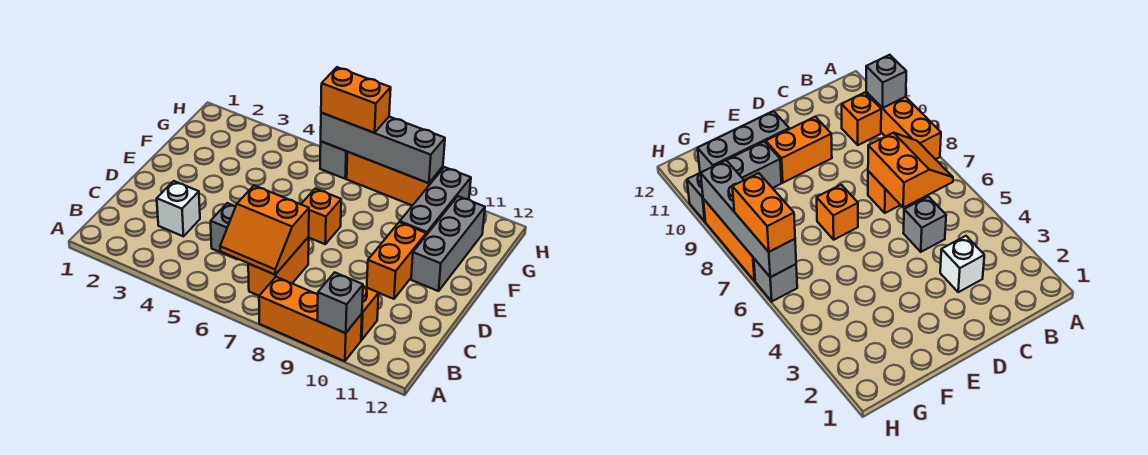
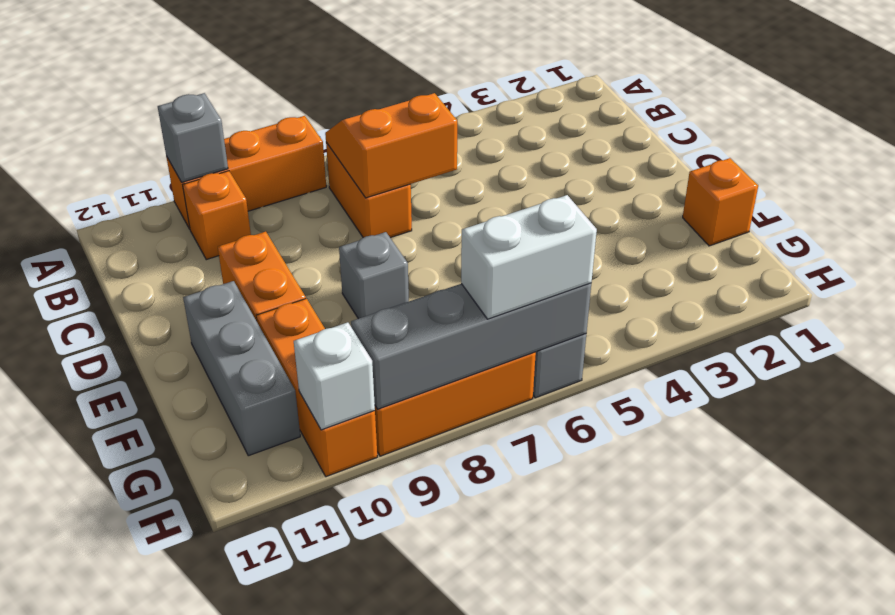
white 1x1 brick [157,181,200,236] -> white 1x1 brick moved to [294,322,375,430]
grey 1x1 brick [211,203,237,259] -> grey 1x1 brick moved to [339,232,409,319]
orange 1x1 brick [301,189,341,244] -> orange 1x1 brick moved to [683,158,758,246]
grey 1x3 brick [400,167,471,235] -> orange 1x3 brick [256,299,377,477]
orange 1x2 brick [321,67,391,133] -> white 1x2 brick [461,195,597,319]

